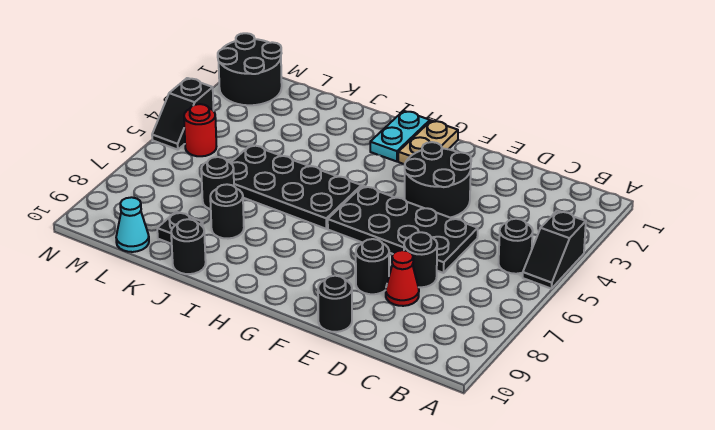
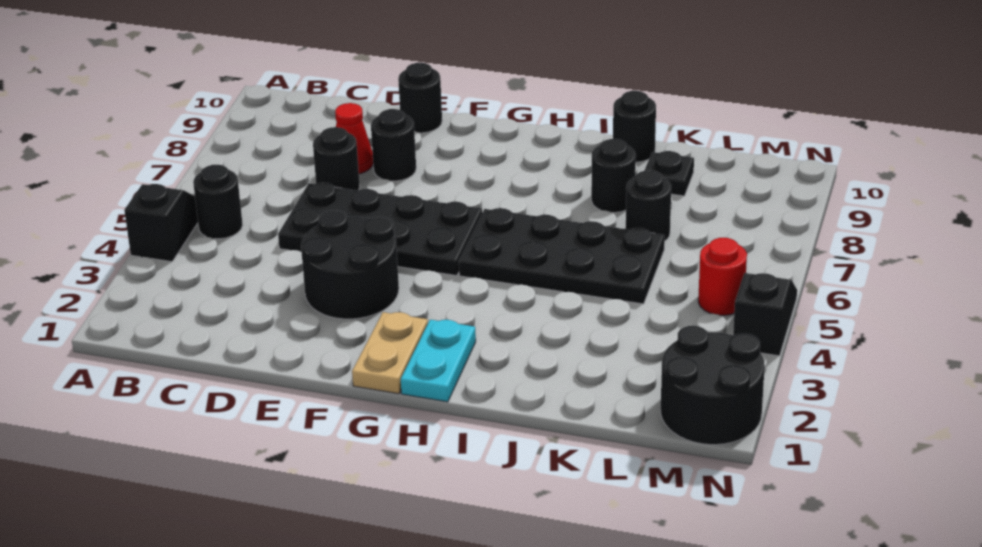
cyan 1x1 cone [116,197,149,252] -> none

